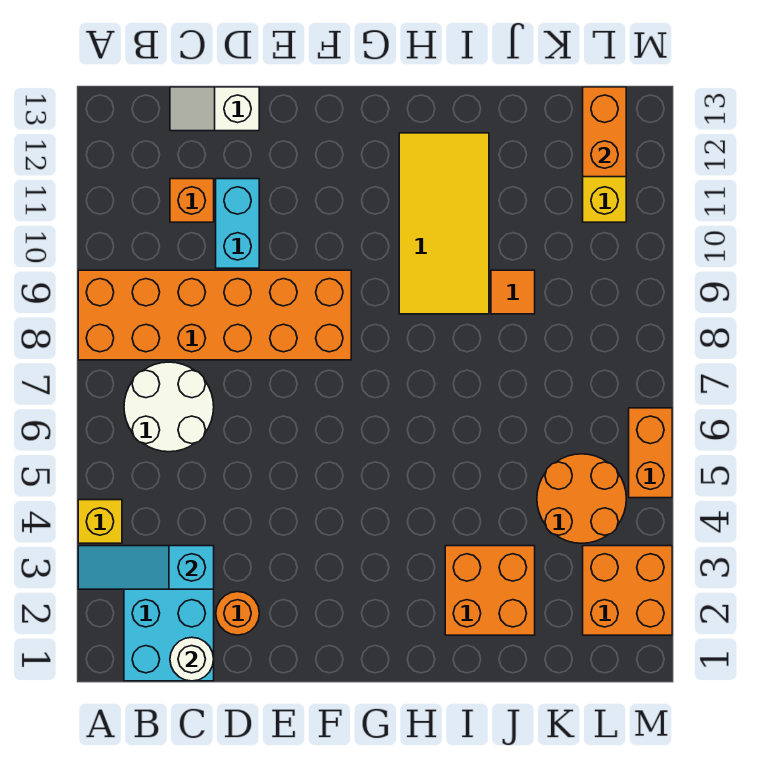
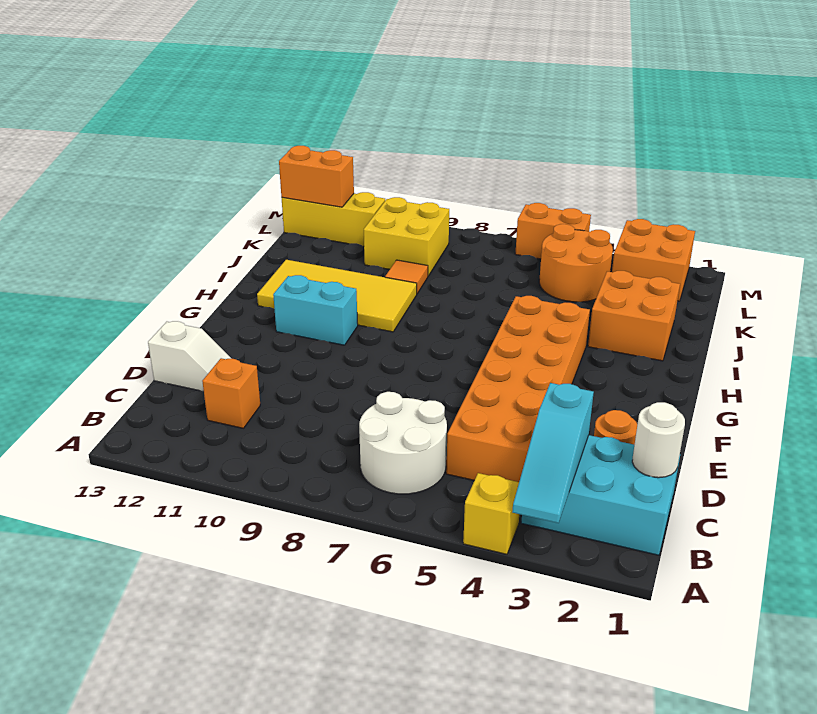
orange 2x6 brick [78,270,351,360] -> orange 2x6 brick moved to [446,296,590,482]
white 1x2 slope [170,87,259,131] -> white 1x2 slope turned to [148,321,232,392]
cyan 1x2 brick [216,179,259,268] -> cyan 1x2 brick moved to [273,275,358,345]
none -> yellow 2x2 brick [364,197,449,276]

